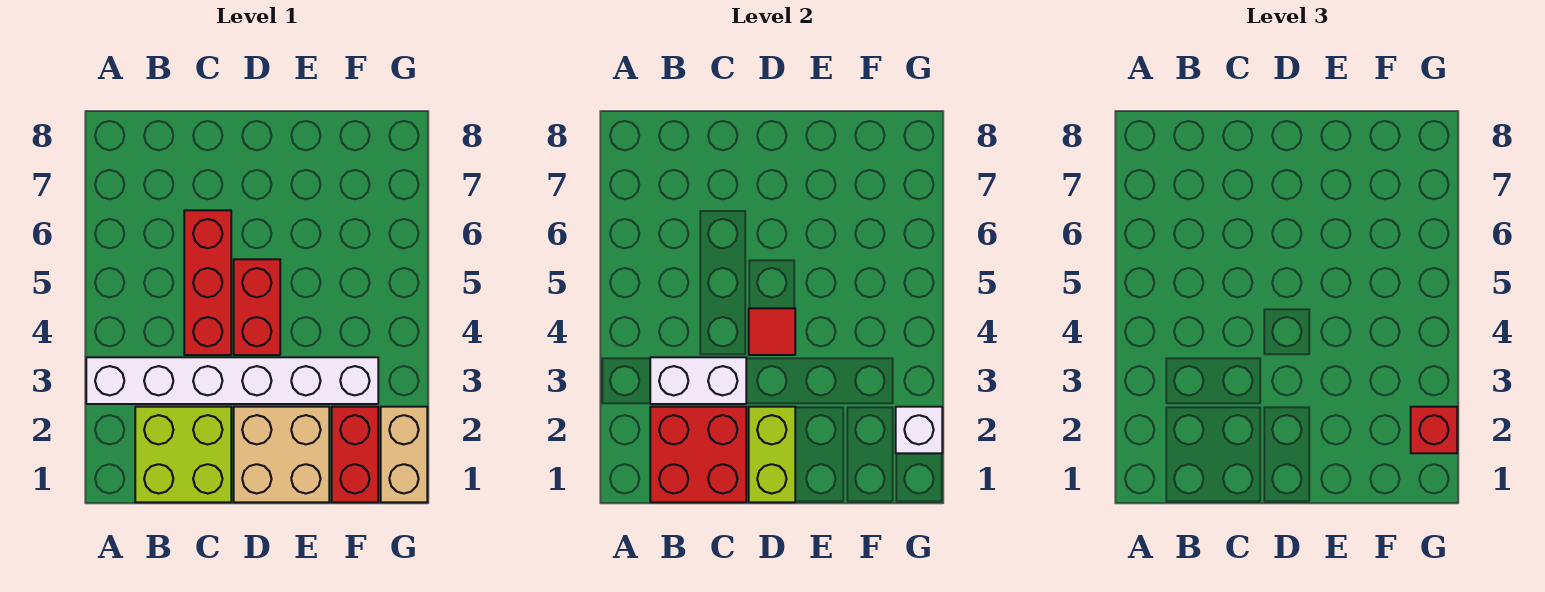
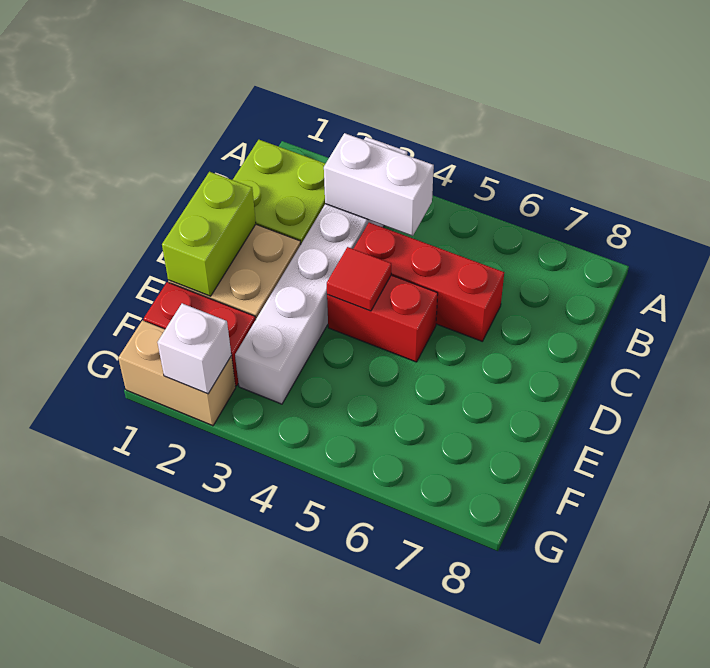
red 2x2 brick [650,407,746,502] -> none
white 1x2 brick [650,357,746,404] -> white 1x2 brick turned to [324,133,434,236]
lime 1x2 brick [749,407,795,502] -> lime 1x2 brick turned to [162,172,256,296]
red 1x1 brick [1411,407,1457,453] -> none

